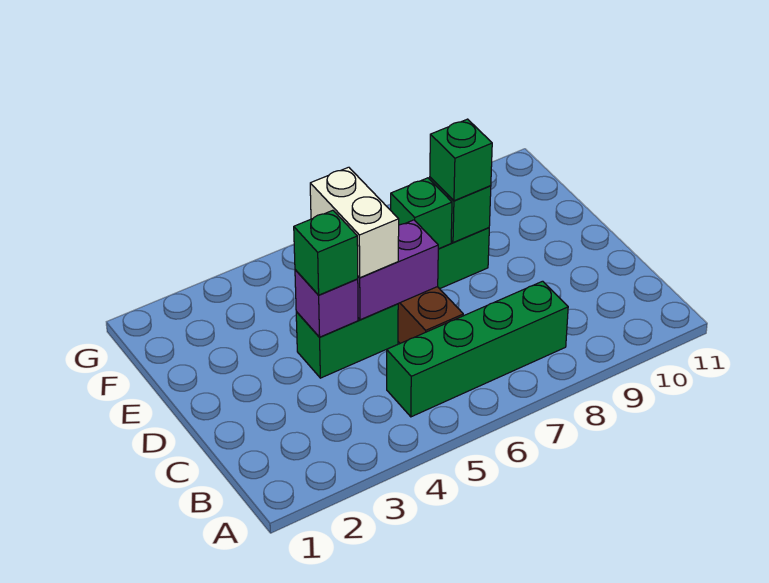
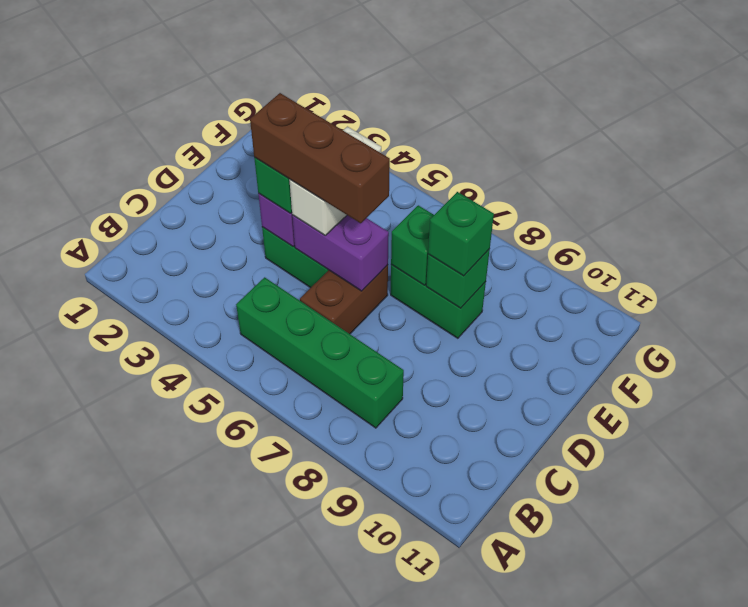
none -> brown 1x3 brick [250,93,390,223]

